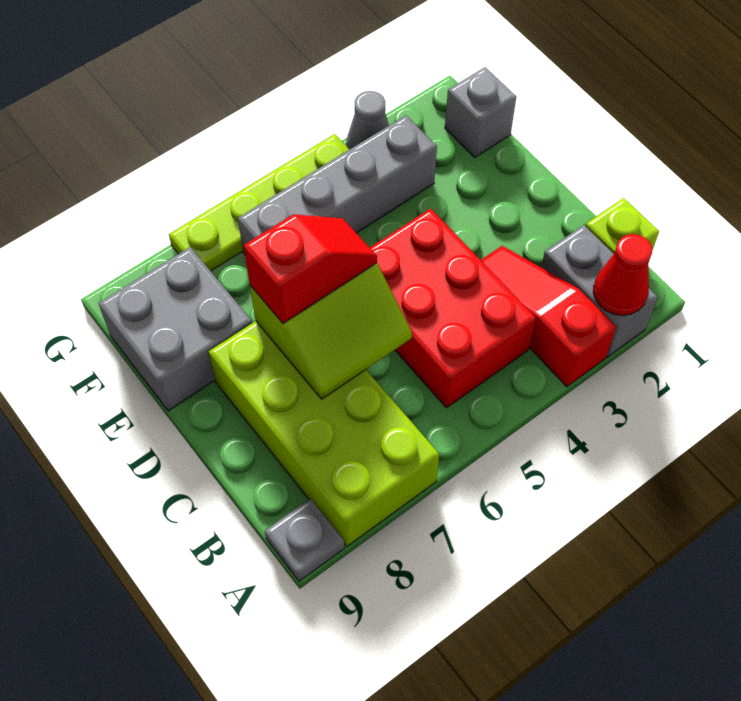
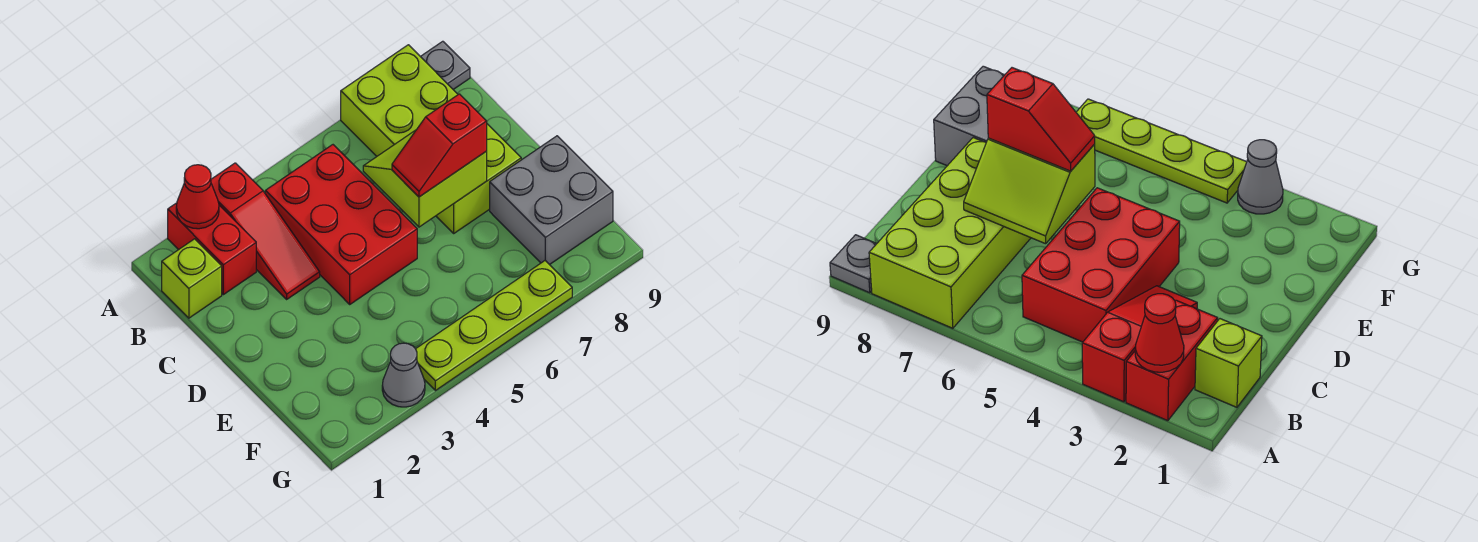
grey 1x2 brick [541,225,658,357] -> red 1x2 brick [168,203,256,295]
grey 1x1 brick [445,67,516,157] -> none
grey 1x4 brick [238,115,437,254] -> none

